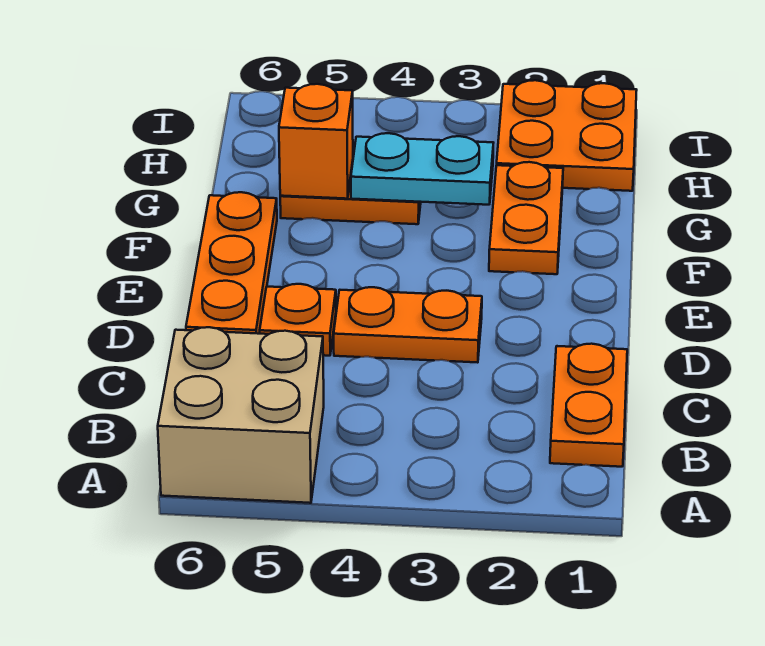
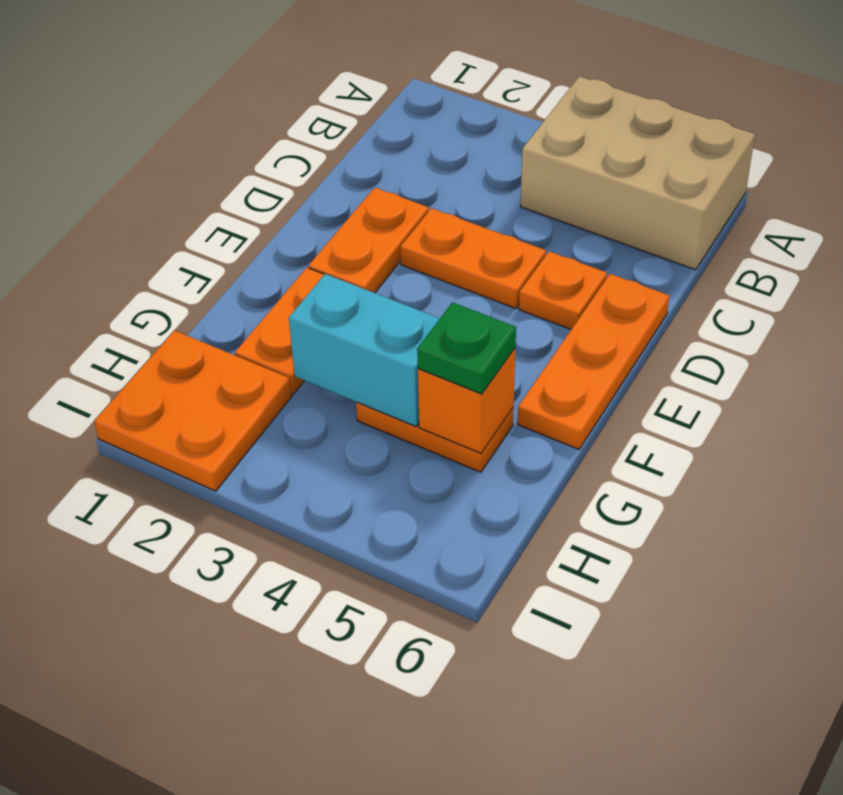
tan 2x2 brick [158,327,324,503] -> tan 2x3 brick [521,76,755,270]
orange 1x2 plate [550,344,627,467] -> orange 1x2 plate moved to [309,188,429,293]
cyan 1x2 plate [351,133,493,205] -> cyan 1x2 brick [289,274,440,426]
none -> green 1x1 plate [417,302,516,394]

